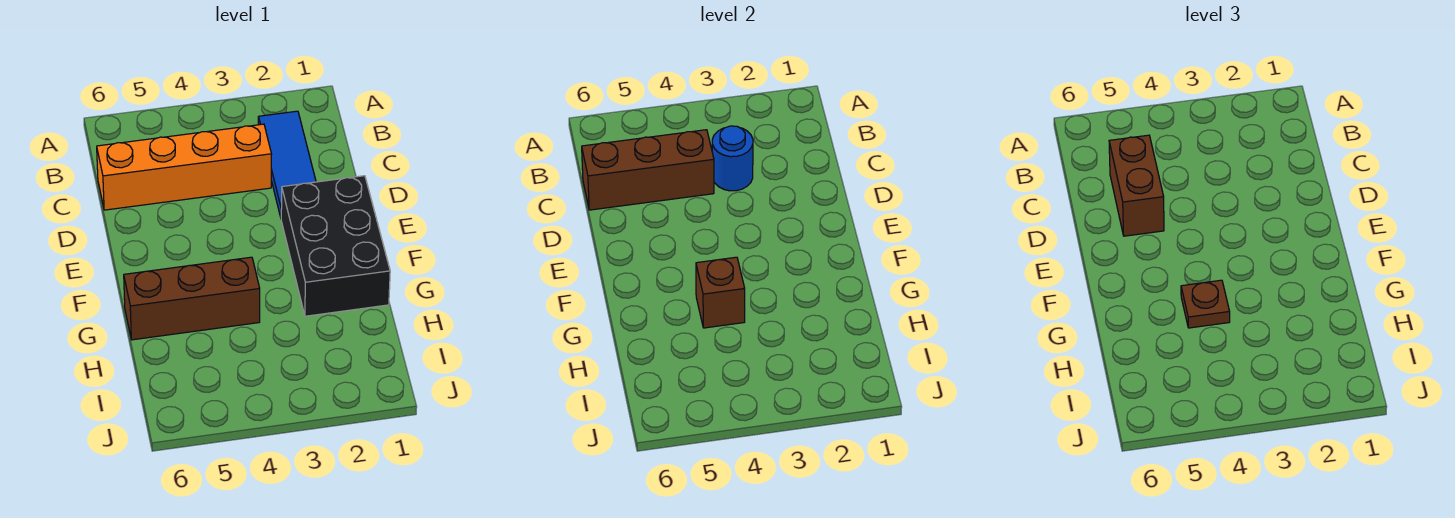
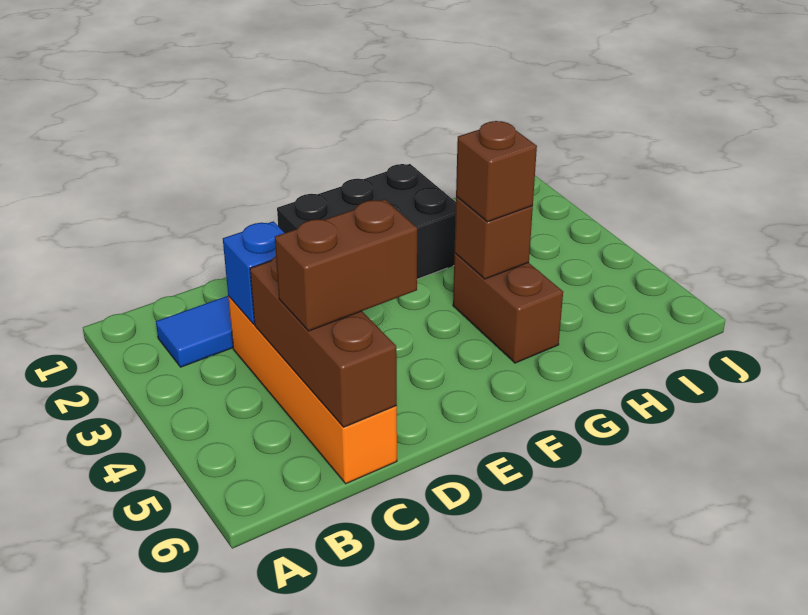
blue 1x1 round brick [712,126,753,191] -> blue 1x1 brick [223,221,284,324]
brown 1x3 brick [124,257,260,340] -> brown 1x2 brick [453,253,563,363]
brown 1x1 plate [1181,280,1230,328] -> brown 1x1 brick [456,121,537,222]

